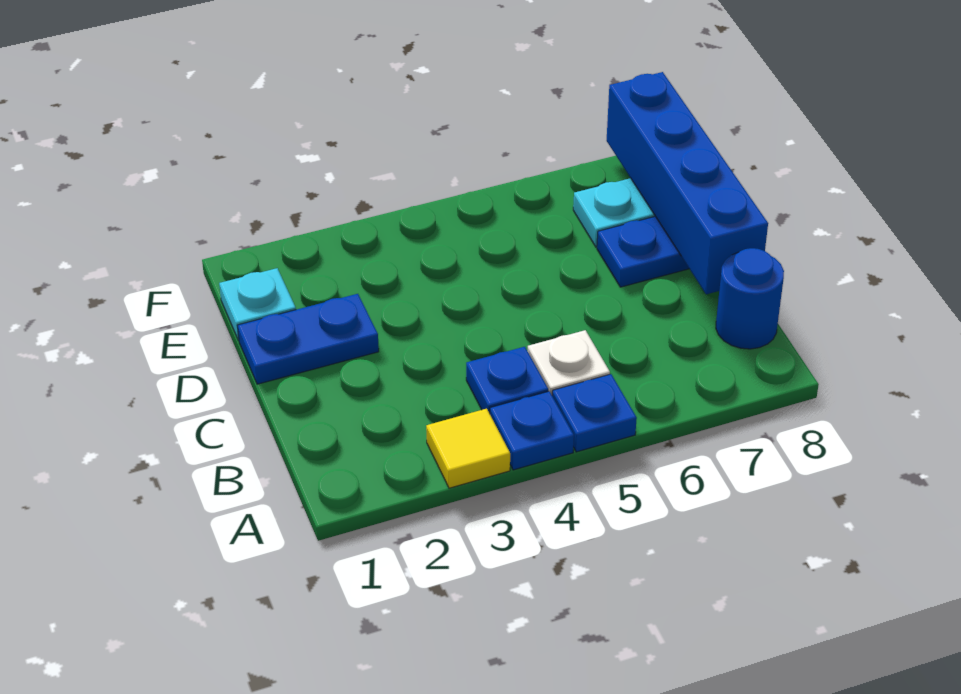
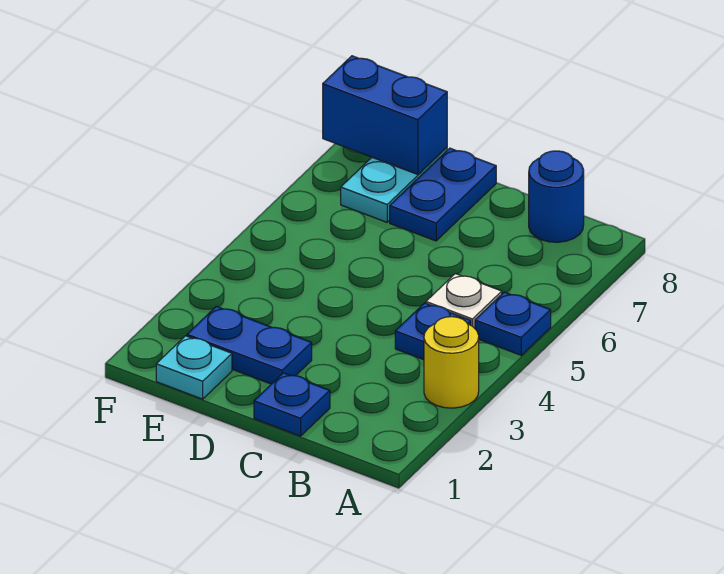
yellow 1x1 tile [426,409,510,488] -> yellow 1x1 round brick [424,317,479,408]
blue 1x1 plate [490,391,574,470] -> blue 1x1 plate moved to [254,373,330,436]
blue 1x4 brick [607,72,768,294] -> blue 1x2 brick [323,56,447,174]
blue 1x2 plate [237,294,379,384] -> blue 1x2 plate turned to [187,306,312,384]

